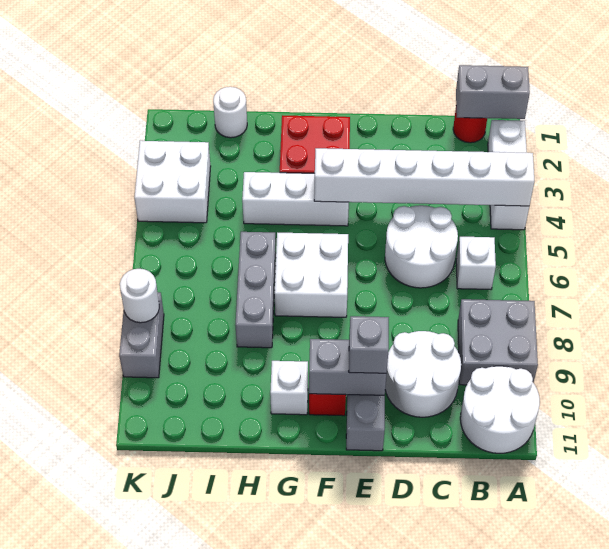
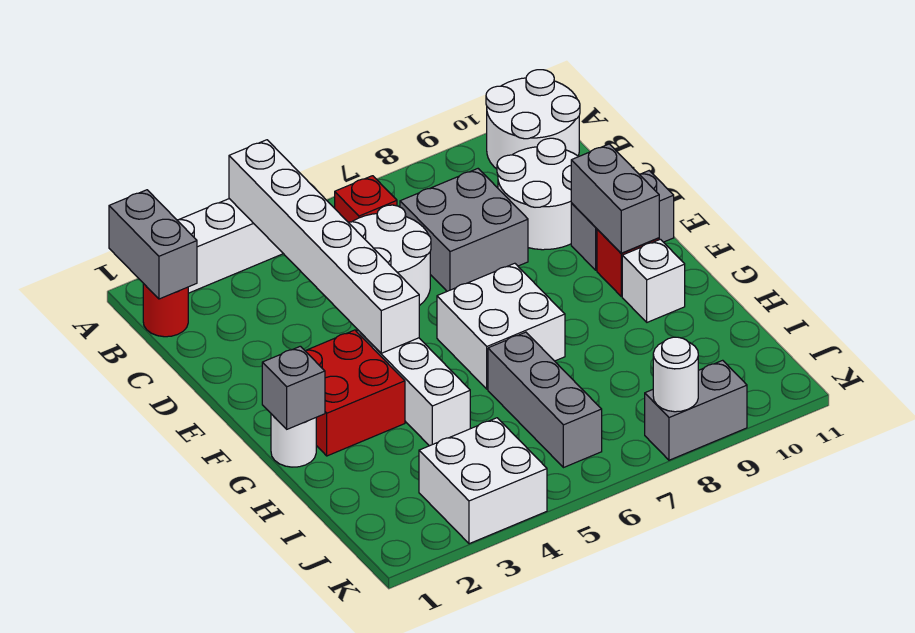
grey 2x2 brick [458,299,538,385] -> grey 2x2 brick moved to [400,169,528,291]
white 1x1 brick [456,237,496,289] -> red 1x1 brick [335,176,397,222]
grey 1x1 brick [349,316,389,373] -> grey 1x1 brick moved to [262,346,325,429]
grey 1x3 brick [235,232,276,348] -> grey 1x3 brick turned to [488,332,602,468]
white 1x1 round brick [213,87,247,138] -> white 1x1 round brick moved to [271,414,316,467]

